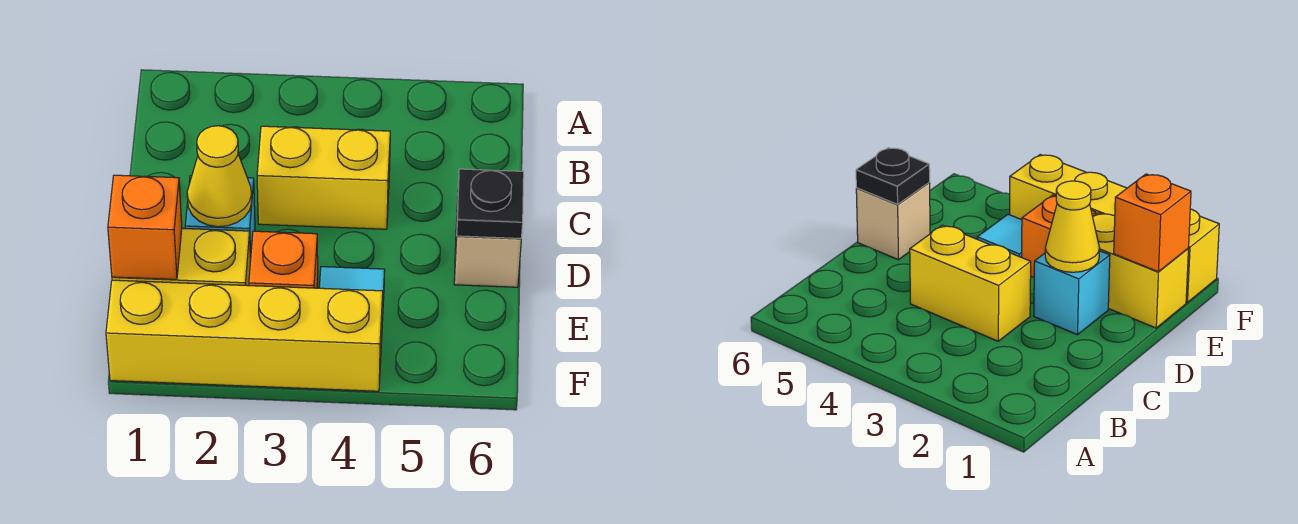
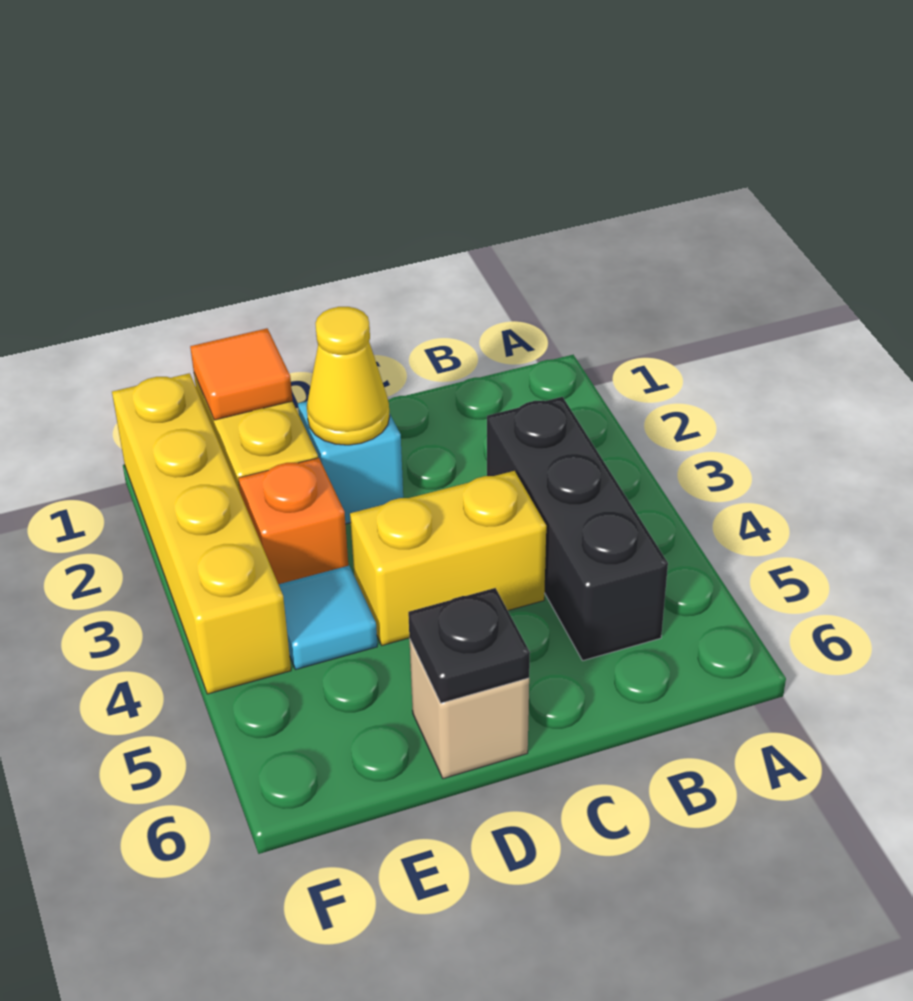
none -> black 1x3 brick [487,397,668,661]
yellow 1x2 brick [257,126,390,229] -> yellow 1x2 brick turned to [350,471,546,645]
orange 1x1 brick [108,175,182,280] -> orange 1x1 tile [190,328,293,420]

